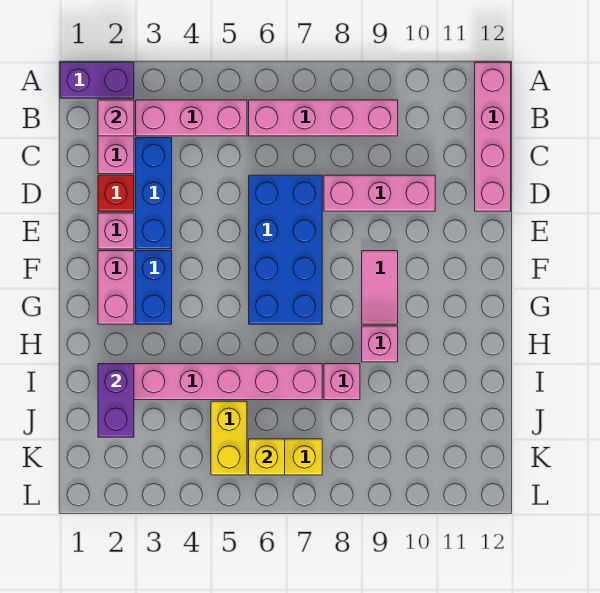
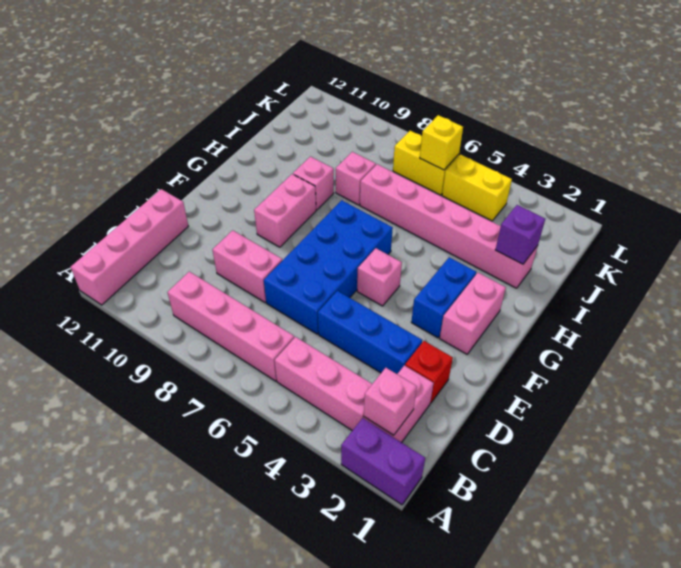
blue 1x3 brick [136,138,172,249] -> blue 1x3 brick turned to [318,291,422,374]
pink 1x3 brick [324,175,435,211] -> pink 1x2 brick [213,230,282,302]
pink 1x1 brick [98,213,134,249] -> pink 1x1 brick moved to [357,248,402,306]
pink 1x2 tile [362,251,398,324] -> pink 1x2 brick [254,174,316,247]
purple 1x2 brick [98,364,134,437] -> purple 1x1 brick [495,205,545,264]
yellow 1x2 brick [211,401,247,475] -> yellow 1x2 brick turned to [442,155,512,221]

